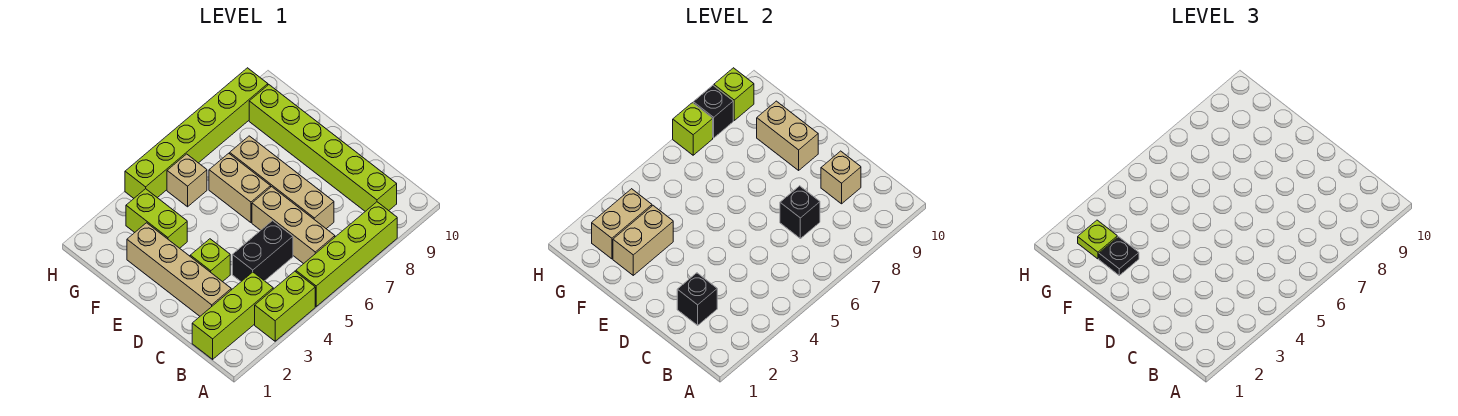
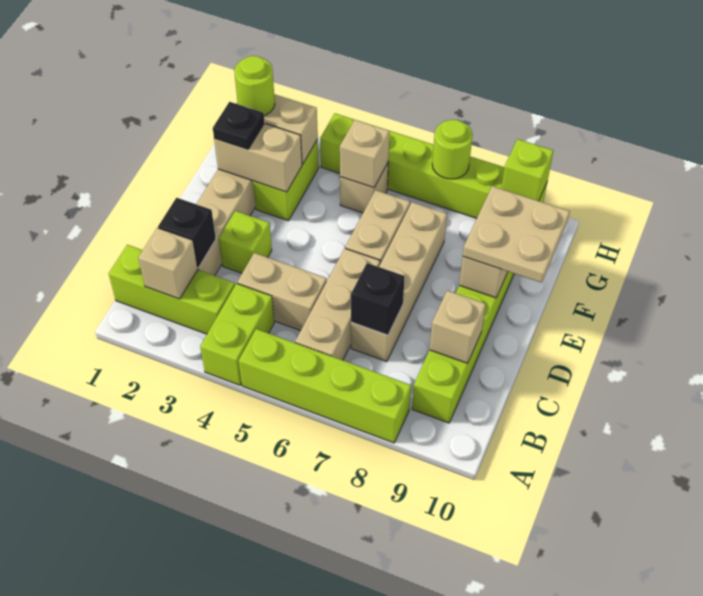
lime 1x2 brick [255,271,315,341] -> lime 1x2 brick turned to [200,284,274,385]
none -> tan 1x1 brick [138,228,198,299]
black 1x2 brick [232,221,293,281] -> tan 1x2 brick [237,253,327,331]
none -> tan 2x2 plate [463,186,570,283]
lime 1x1 plate [1078,220,1117,259] -> lime 1x1 round brick [234,56,275,116]
none -> tan 1x1 brick [340,120,389,188]
lime 1x1 brick [673,103,713,155] -> lime 1x1 round brick [432,120,473,179]
black 1x1 brick [693,85,733,138] -> none

